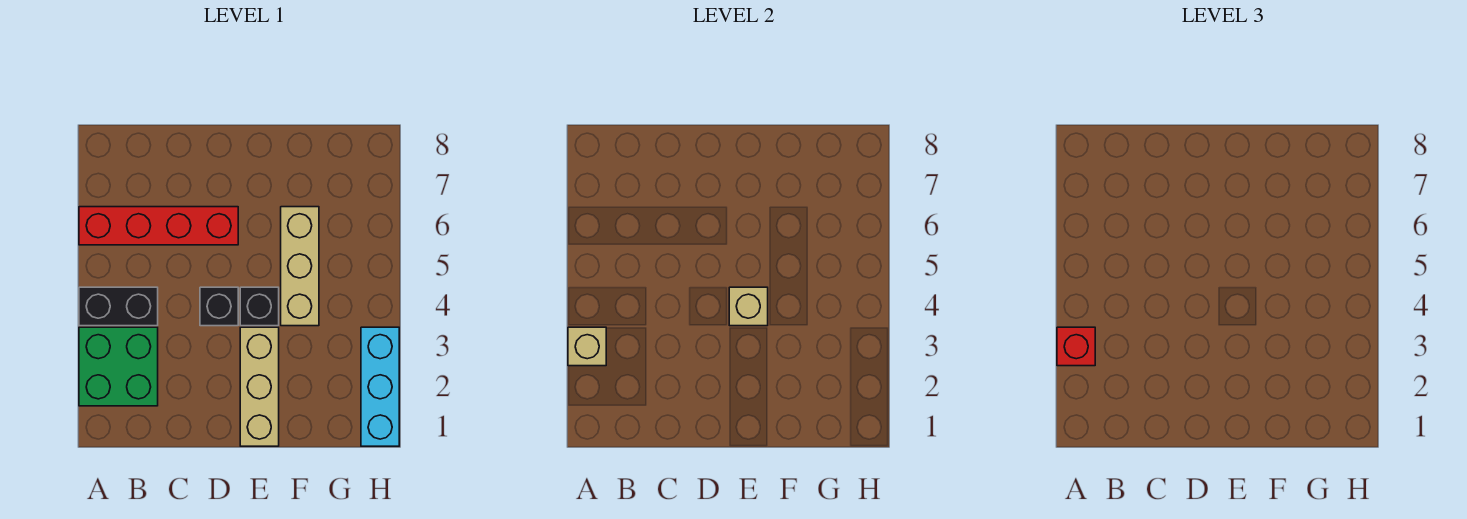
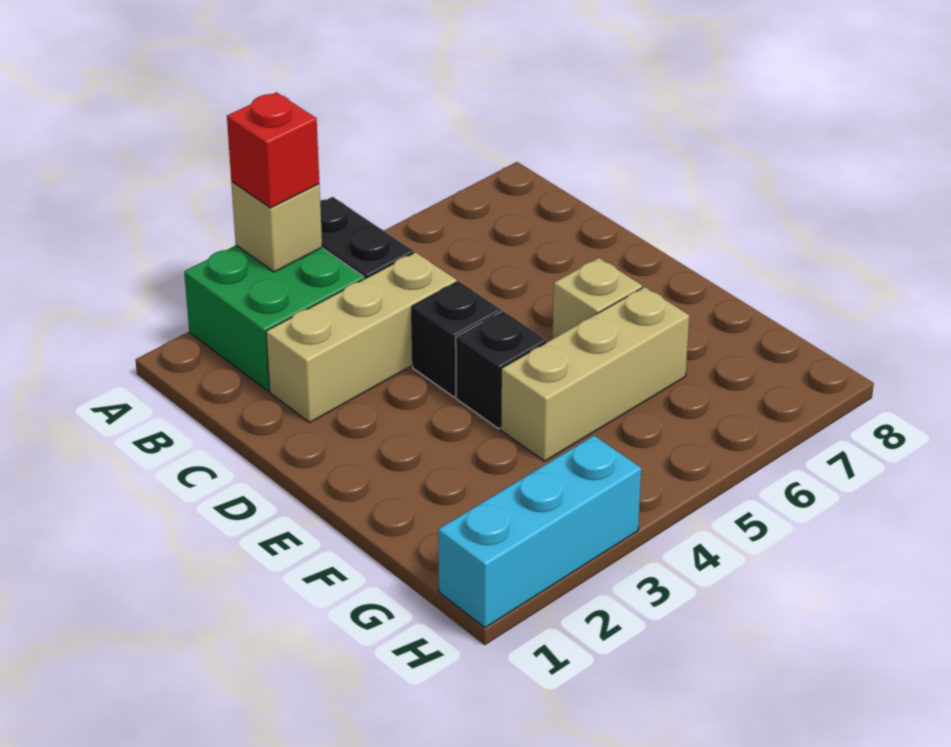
red 1x4 brick [79,207,238,245] -> none
tan 1x3 brick [240,327,279,446] -> tan 1x3 brick moved to [266,252,457,422]
tan 1x1 brick [729,287,768,326] -> tan 1x1 brick moved to [553,258,642,339]

